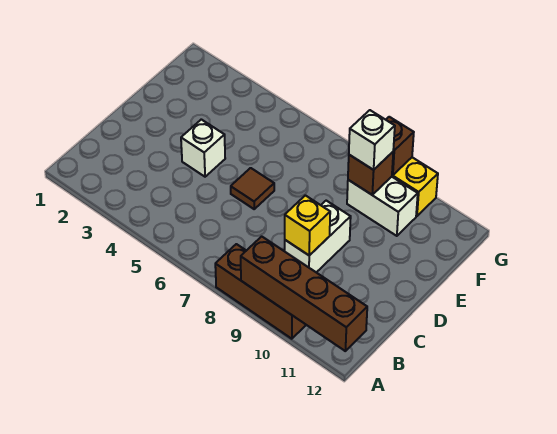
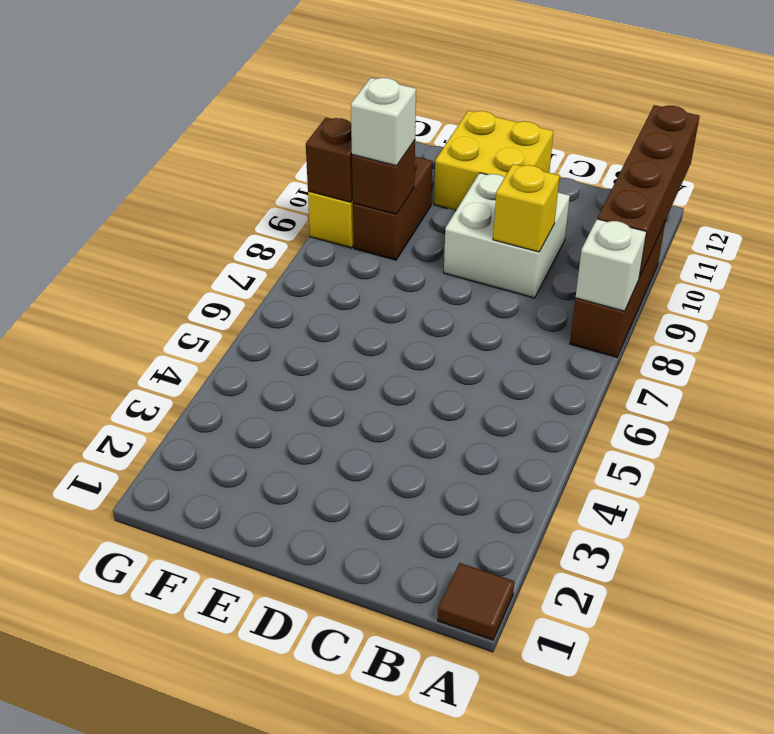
white 1x2 brick [285,201,351,272] -> white 2x2 brick [444,173,570,298]
white 1x1 brick [181,119,225,177] -> white 1x1 brick moved to [576,219,646,311]
brown 1x1 tile [231,168,274,209] -> brown 1x1 tile moved to [438,563,514,640]
none -> yellow 2x2 brick [434,111,553,211]
white 1x2 brick [347,177,418,236] -> brown 1x2 brick [353,156,432,260]

